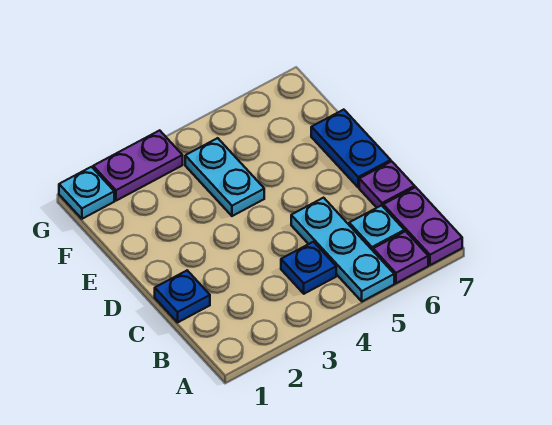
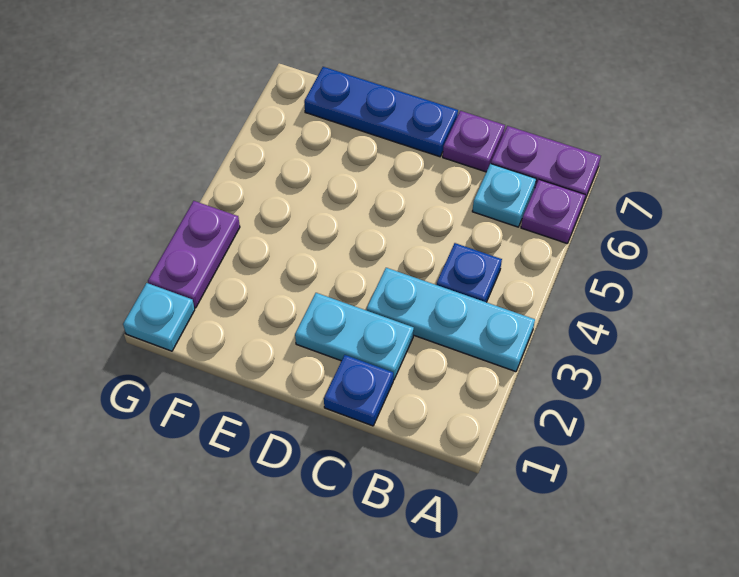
cyan 1x3 plate [291,198,394,301] -> cyan 1x3 plate moved to [367,268,535,372]
blue 1x2 plate [311,110,391,187] -> blue 1x3 plate [304,67,458,157]
cyan 1x2 plate [185,138,264,216] -> cyan 1x2 plate moved to [295,293,414,380]

